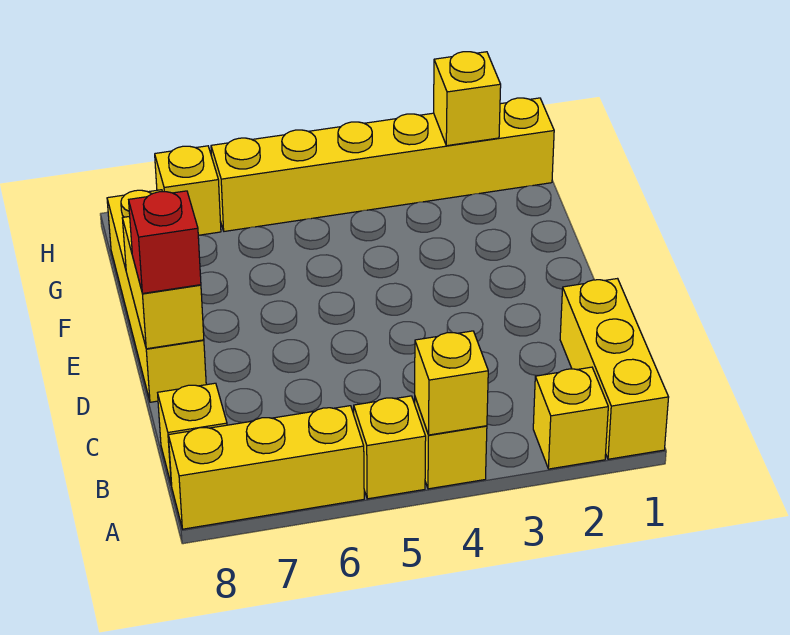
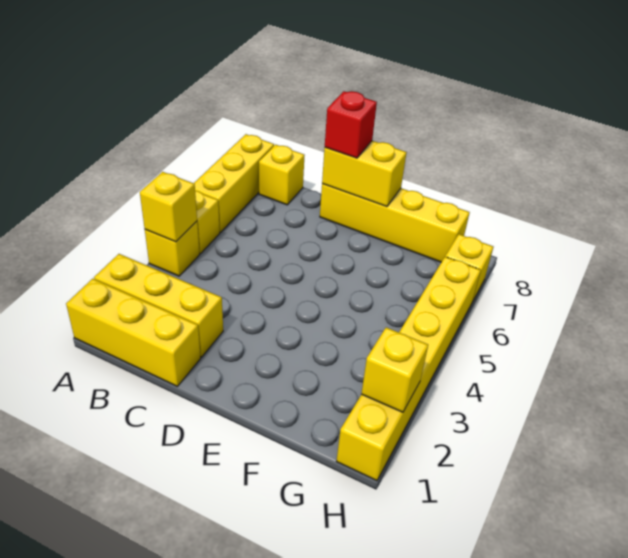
yellow 1x1 brick [533,367,608,469] -> yellow 1x3 brick [94,254,223,357]

